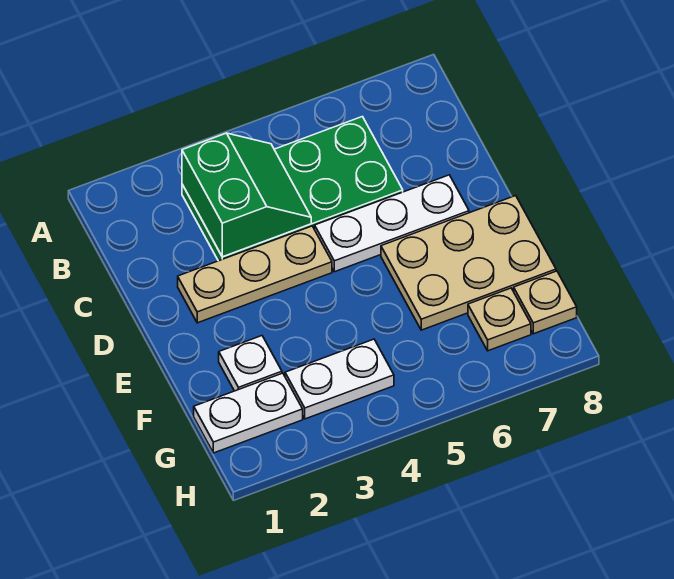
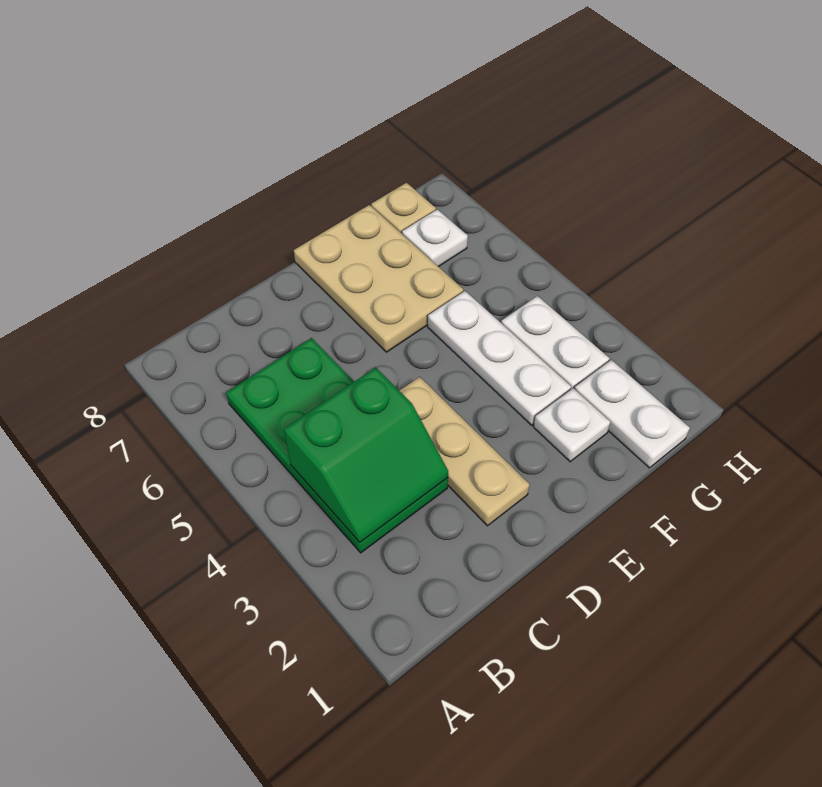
green 2x2 slope [182,133,311,257] -> green 2x2 slope turned to [284,367,448,542]
white 1x3 plate [315,175,469,272] -> white 1x3 plate moved to [428,291,571,425]
tan 1x1 plate [468,288,531,351] -> white 1x1 plate [402,209,468,267]

